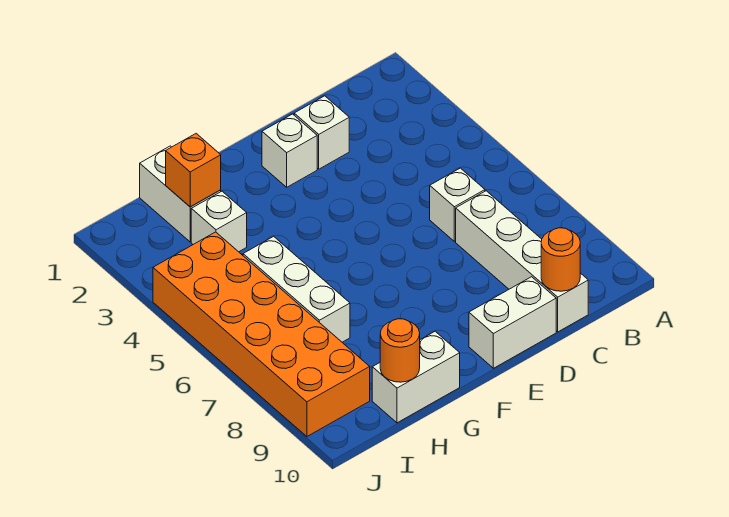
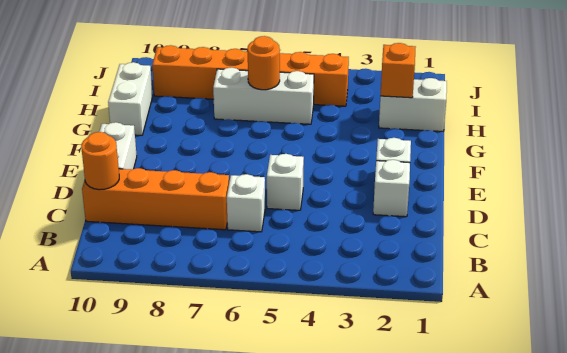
white 1x4 brick [456,191,588,332] -> orange 1x4 brick [82,168,229,230]
white 1x1 brick [191,191,247,252] -> white 1x1 brick moved to [267,154,304,210]
orange 1x1 round brick [380,319,420,382] -> orange 1x1 round brick moved to [248,36,280,90]
orange 2x6 brick [153,232,370,436] -> orange 1x6 brick [152,45,349,106]

